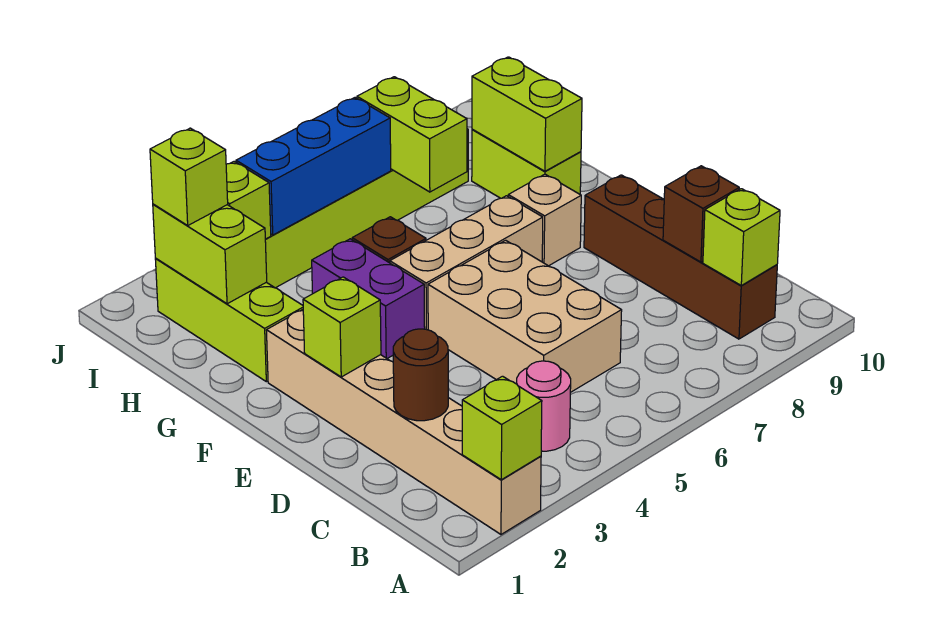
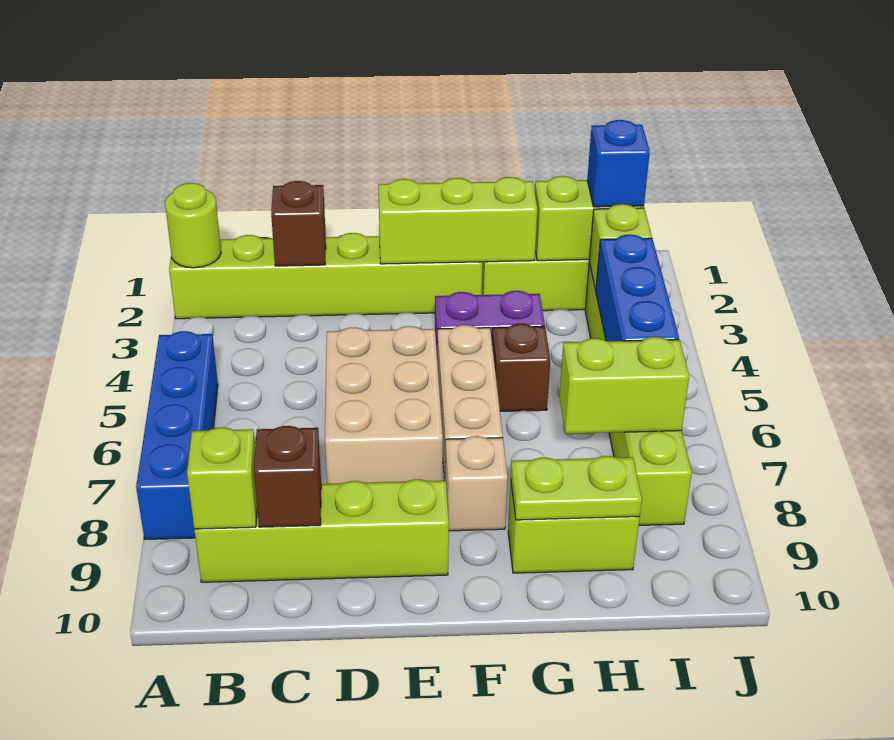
tan 1x6 brick [266,310,541,534] -> lime 1x6 brick [169,233,482,319]
lime 1x1 brick [462,376,542,480] -> lime 1x1 round brick [165,183,221,268]
none -> blue 1x4 brick [136,331,218,539]
pink 1x1 round brick [517,361,571,451] -> none
brown 1x4 brick [584,175,777,339] -> lime 1x4 brick [194,479,449,582]
brown 1x1 round brick [393,329,448,421] -> brown 1x1 brick [271,181,326,266]
tan 2x3 brick [428,240,622,393] -> tan 2x3 brick turned to [325,326,443,484]
lime 1x1 brick [303,277,381,377] -> lime 1x3 brick [378,177,537,264]
lime 1x2 brick [472,57,582,171] -> lime 1x2 plate [511,456,642,520]
lime 1x1 brick [150,128,228,225] -> blue 1x1 brick [587,120,650,207]

